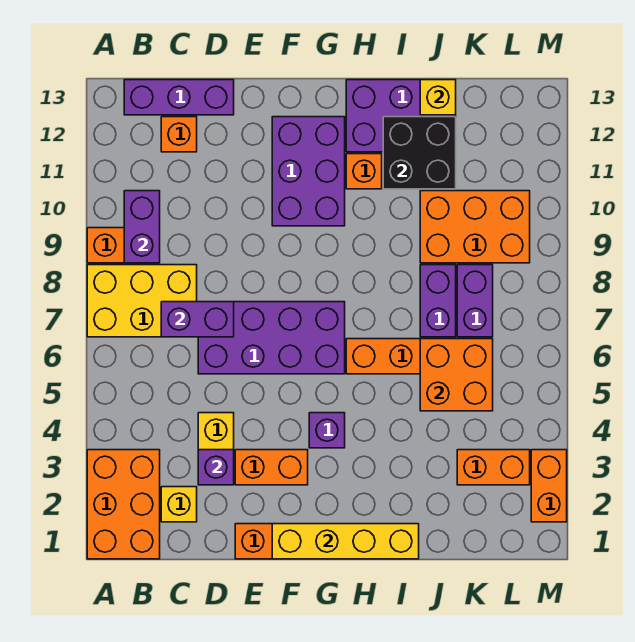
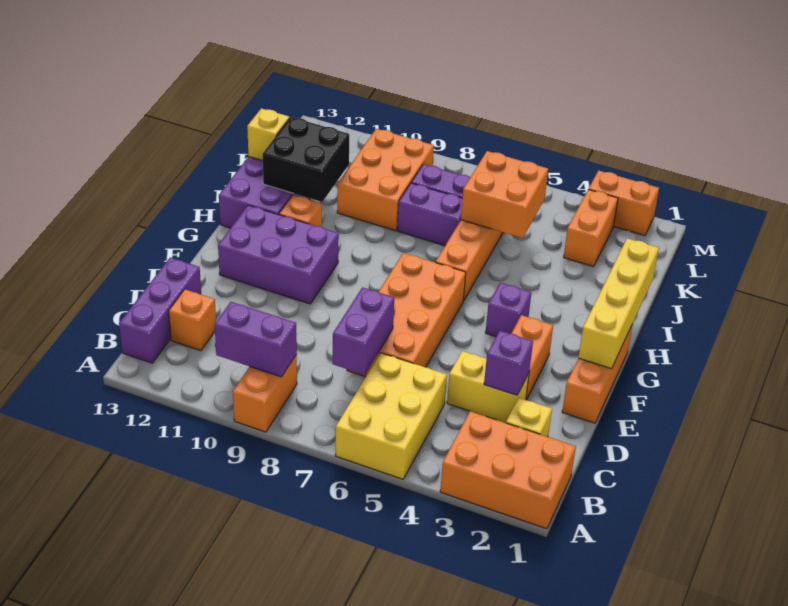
yellow 2x3 brick [87,265,197,337] -> yellow 2x3 brick moved to [335,353,447,479]
purple 2x4 brick [198,302,345,374] -> orange 2x4 brick [347,253,466,377]

